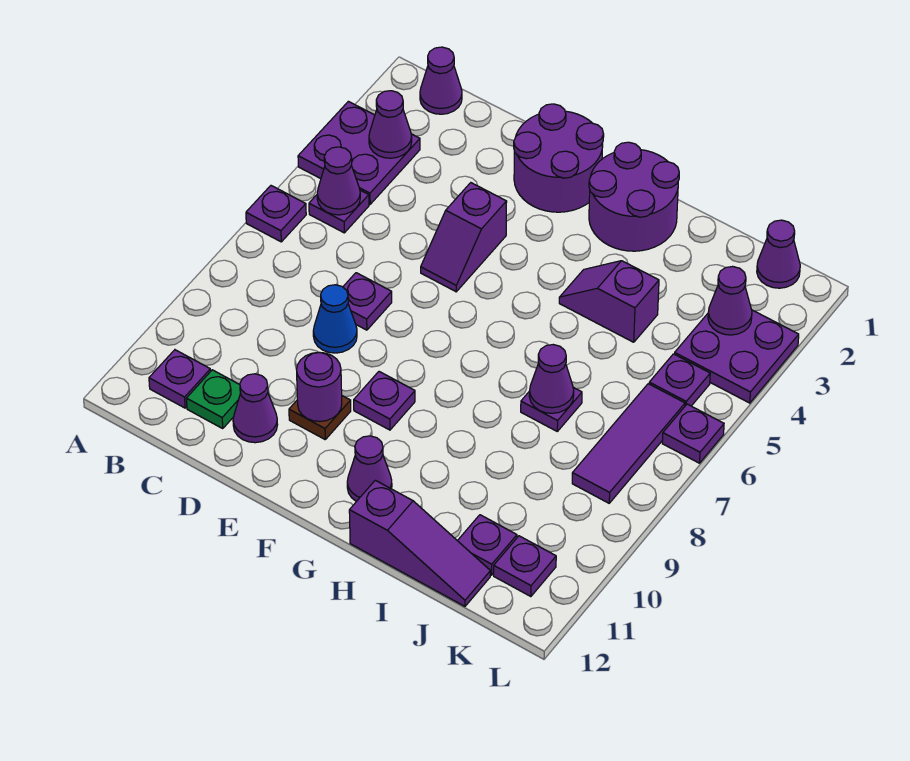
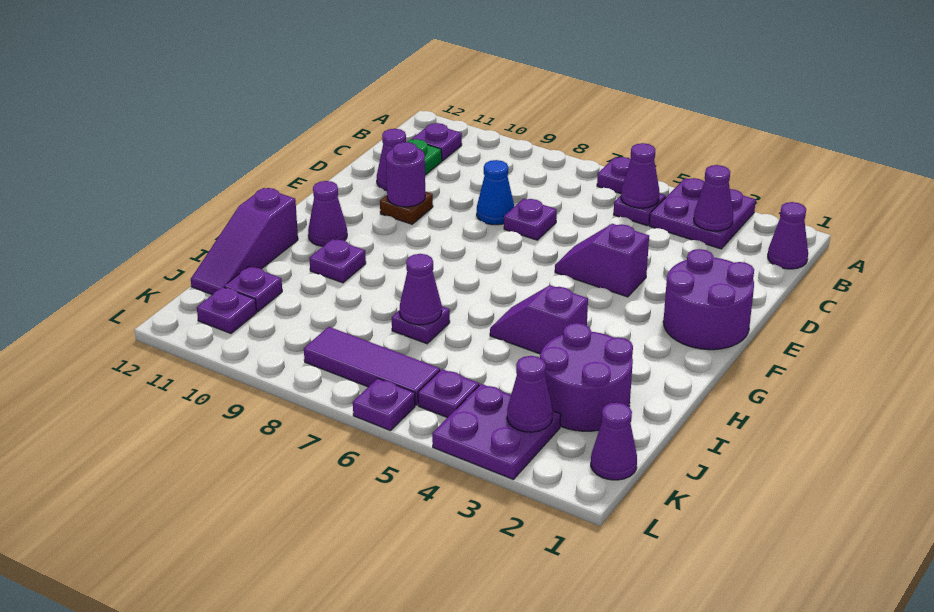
purple 1x1 plate [354,372,415,430] -> purple 1x1 plate moved to [309,239,366,283]
purple 2x2 round brick [589,142,679,251] -> purple 2x2 round brick moved to [540,323,633,431]
purple 1x2 slope [559,261,659,342] -> purple 1x2 slope turned to [490,285,588,354]

